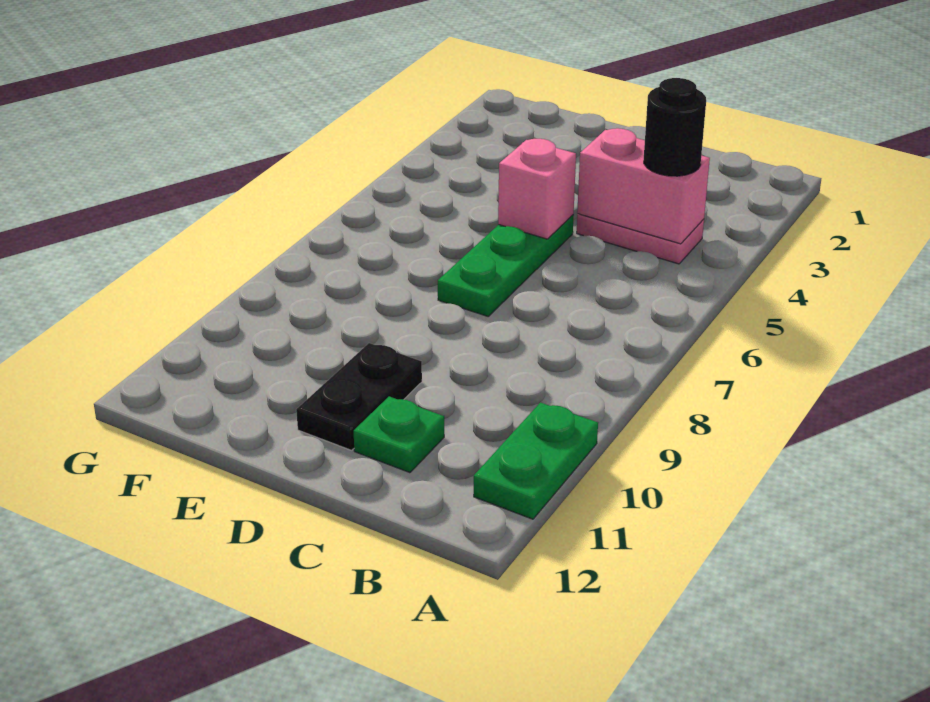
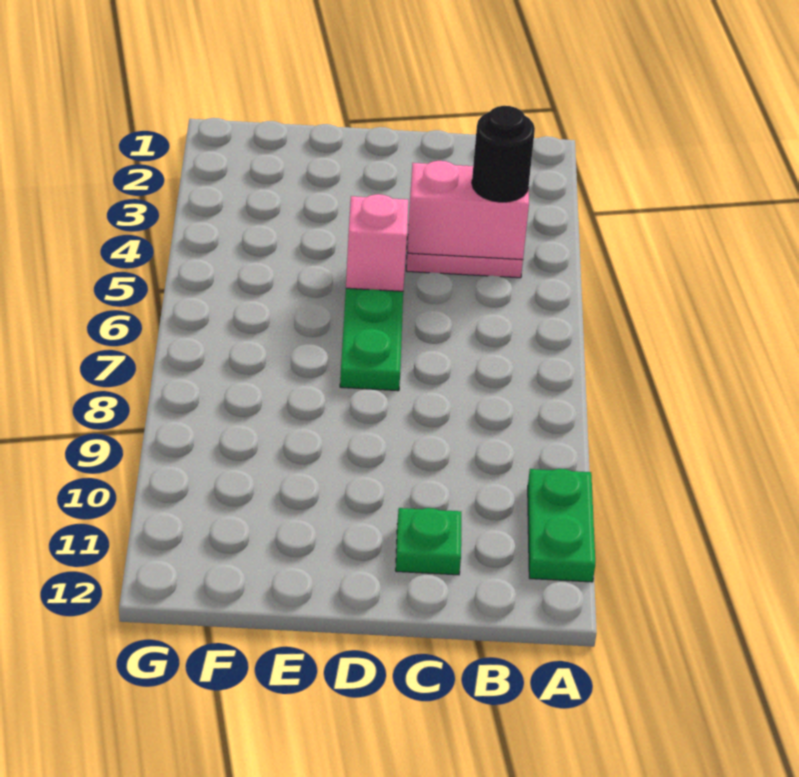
black 1x2 plate [296,343,422,450] -> none

